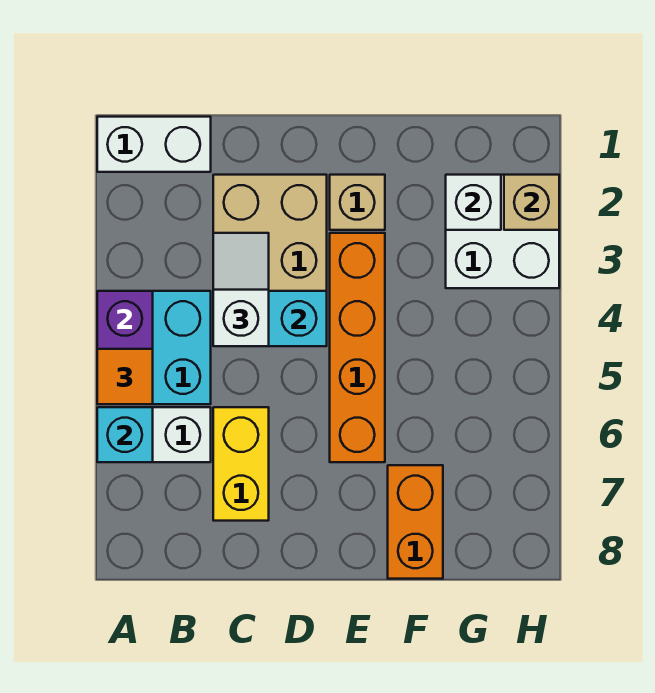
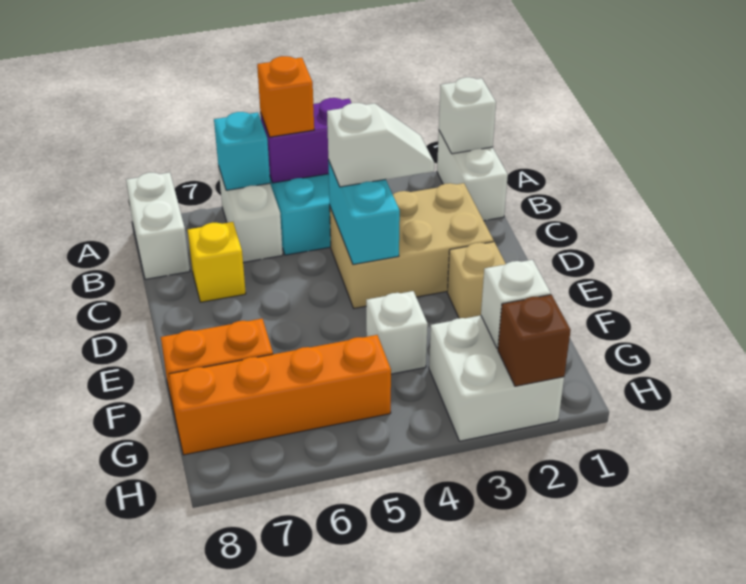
none -> white 1x1 brick [439,77,496,154]
orange 1x1 tile [97,349,153,404] -> orange 1x1 brick [257,56,314,137]
none -> white 1x2 brick [126,172,190,279]
yellow 1x2 brick [213,407,269,521] -> yellow 1x1 brick [188,222,246,302]
orange 1x4 brick [330,233,385,462] -> orange 1x4 brick moved to [169,335,391,455]
none -> white 1x1 brick [366,291,428,374]
tan 1x1 brick [504,175,559,230] -> brown 1x1 brick [498,295,571,386]

